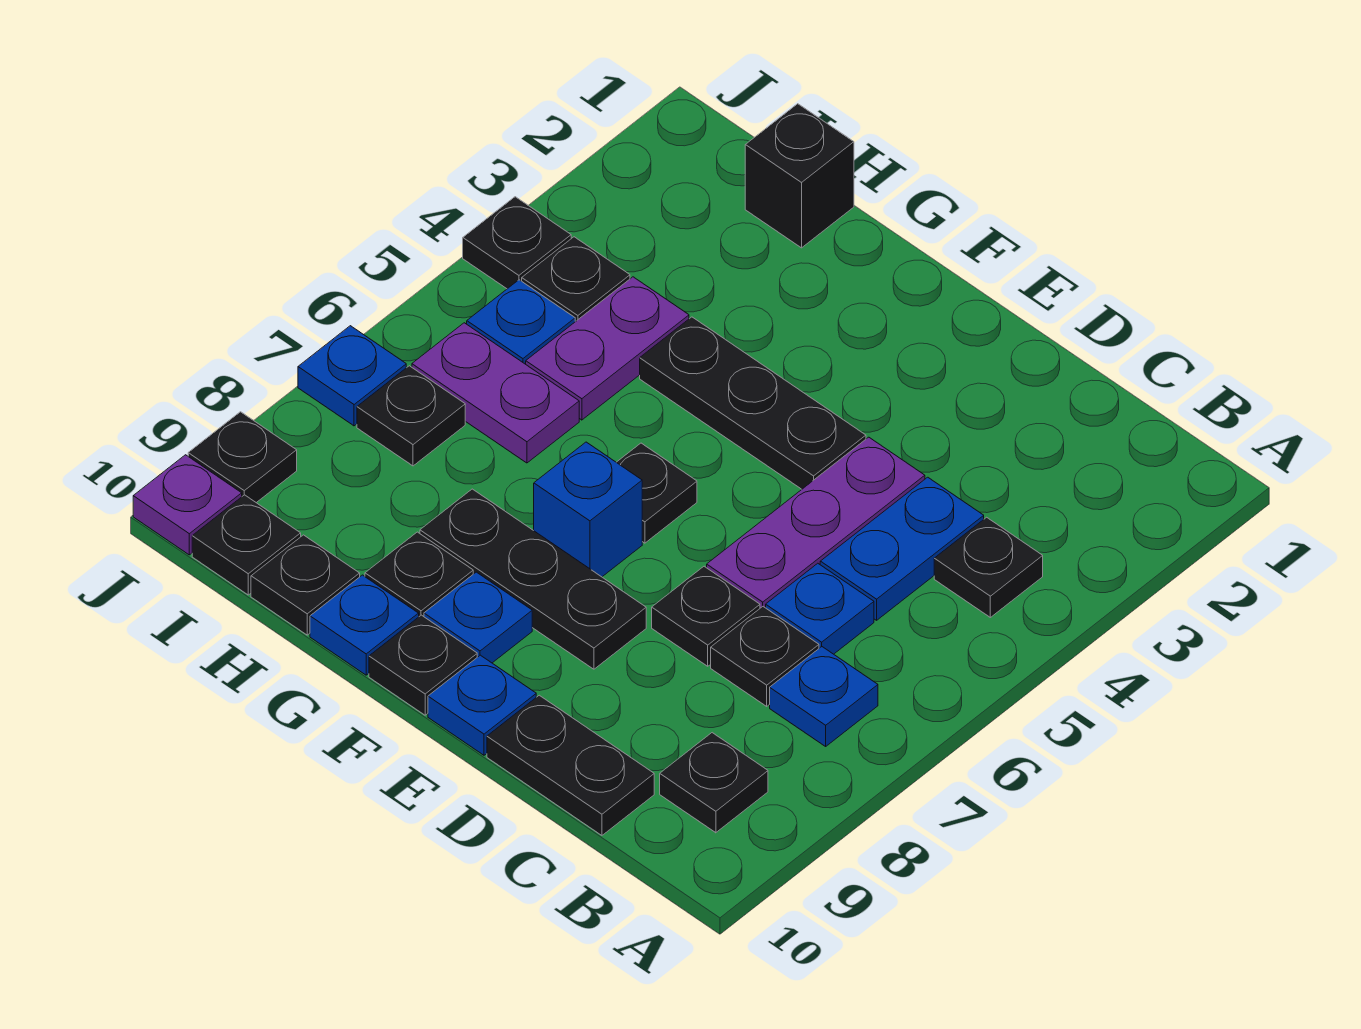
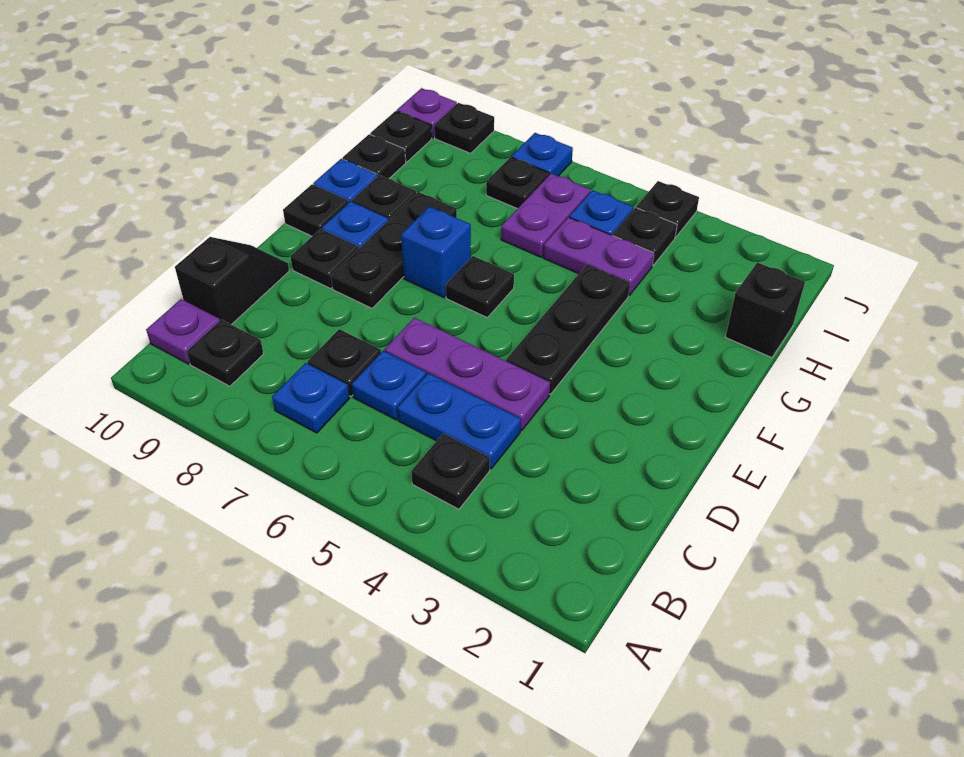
none -> purple 1x1 plate [146,299,220,364]
black 1x2 plate [487,695,654,835] -> black 1x2 slope [175,237,289,325]
black 1x1 plate [652,566,760,666] -> black 1x1 plate moved to [290,229,359,289]
blue 1x1 plate [428,655,536,755] -> none

